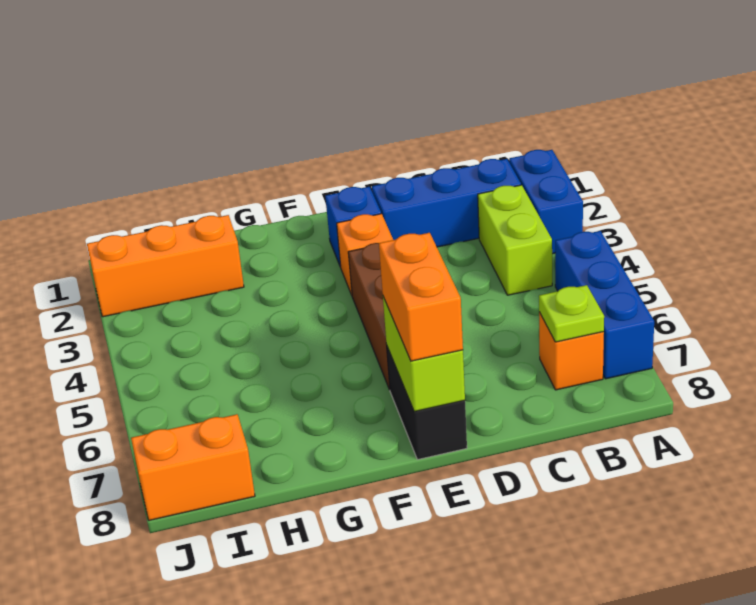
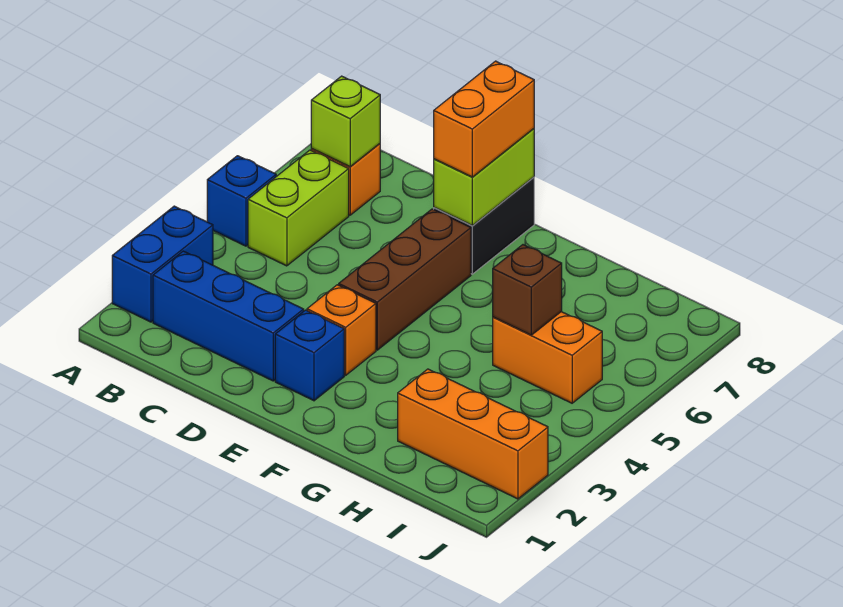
blue 1x3 brick [555,231,654,379] -> blue 1x1 brick [207,156,276,246]
lime 1x2 brick [478,185,552,295] -> lime 1x2 brick moved to [248,150,349,266]
lime 1x1 plate [539,285,604,342] -> lime 1x1 brick [311,76,380,167]
none -> brown 1x1 brick [493,245,562,335]
orange 1x2 brick [131,414,255,520] -> orange 1x2 brick moved to [493,312,602,403]

